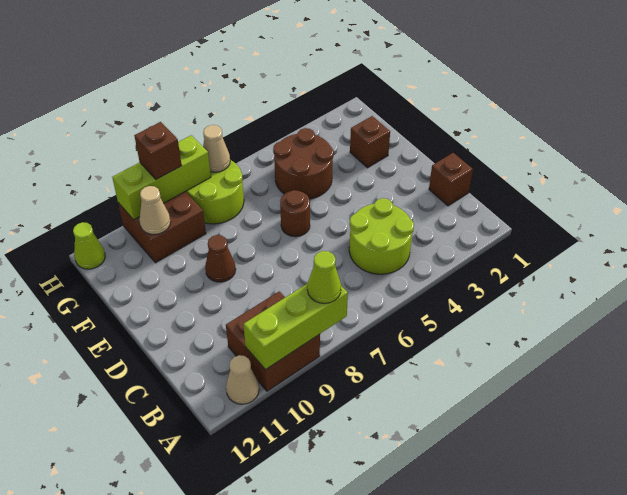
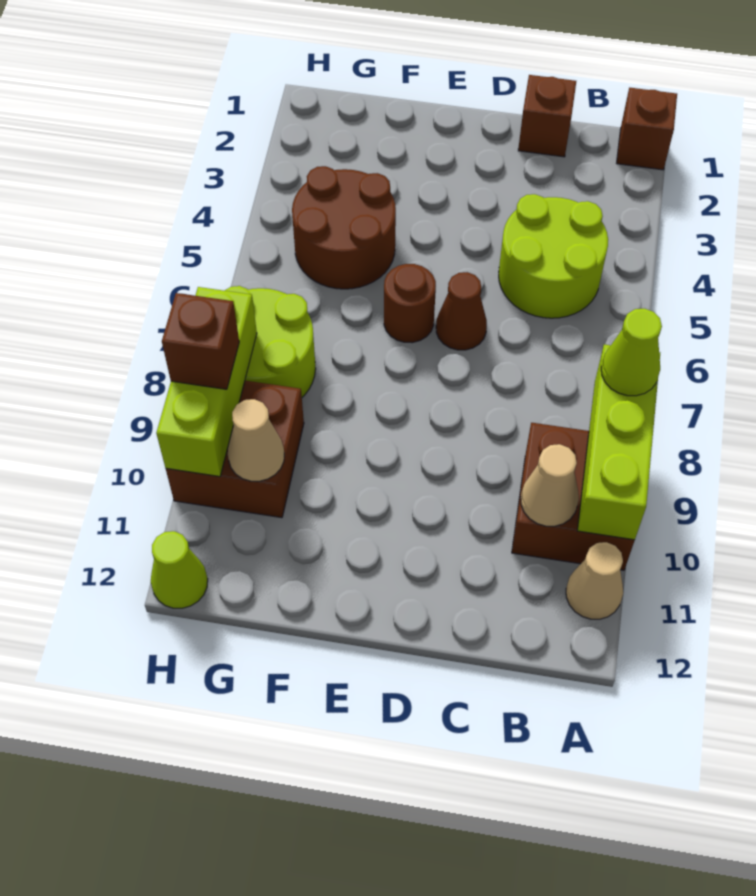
brown 1x1 cone [205,235,236,282] -> brown 1x1 cone moved to [436,272,487,350]
brown 1x1 brick [350,116,390,168] -> brown 1x1 brick moved to [617,88,677,170]
tan 1x1 cone [203,125,230,172] -> tan 1x1 cone moved to [521,444,579,526]

